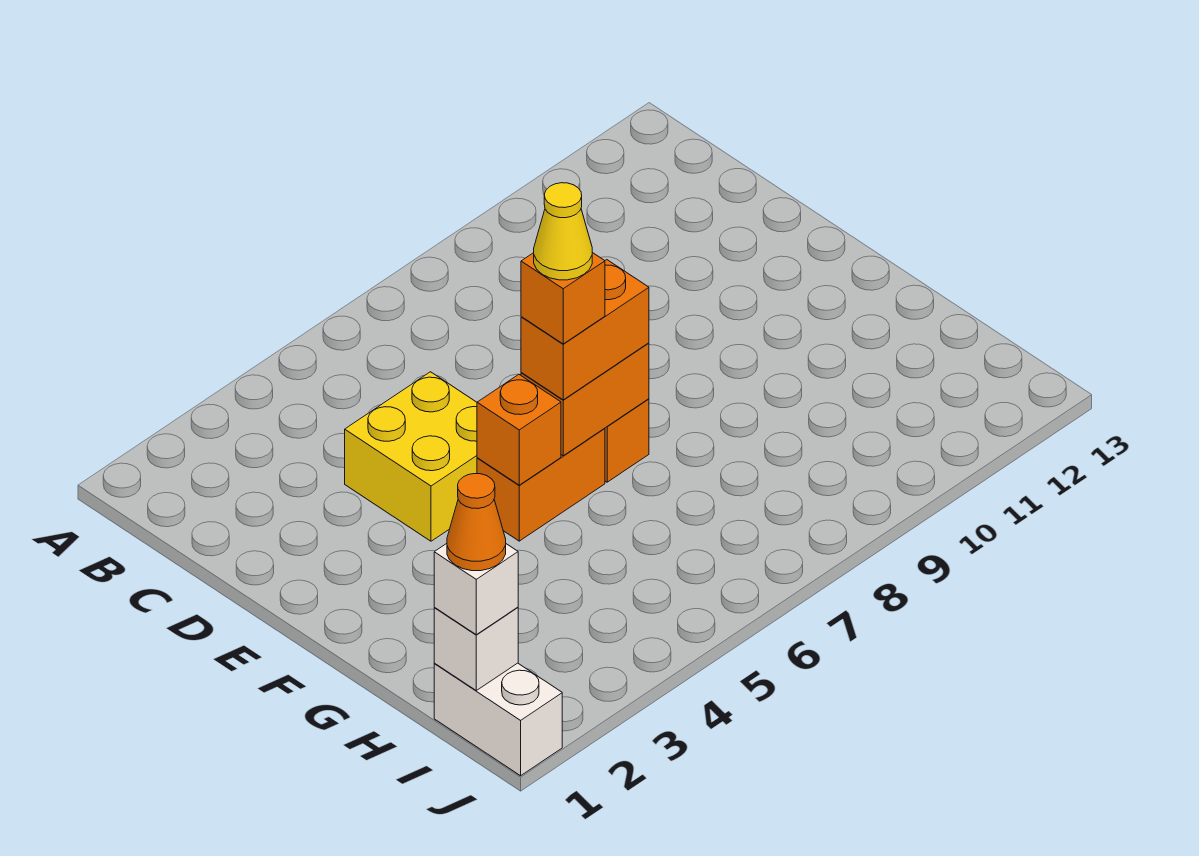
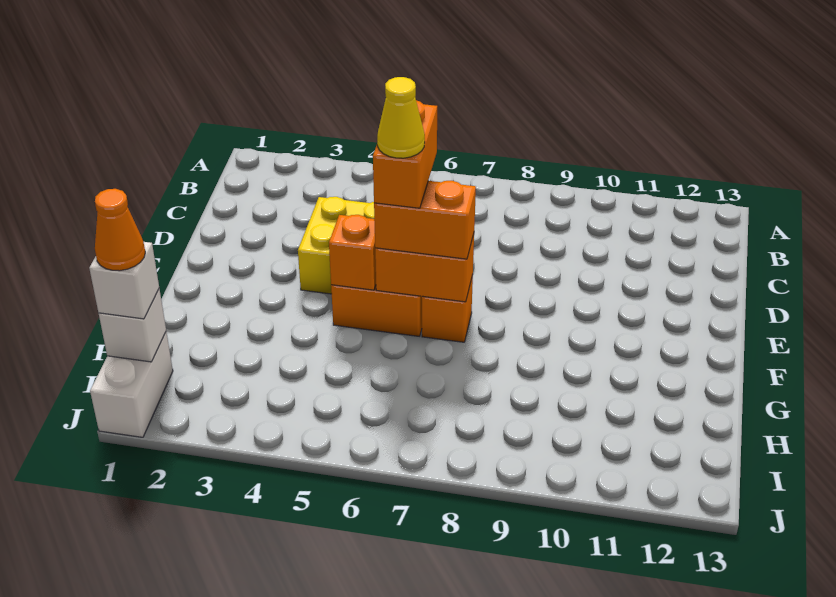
orange 1x1 brick [521,253,605,344] -> orange 1x2 brick [373,100,437,208]

